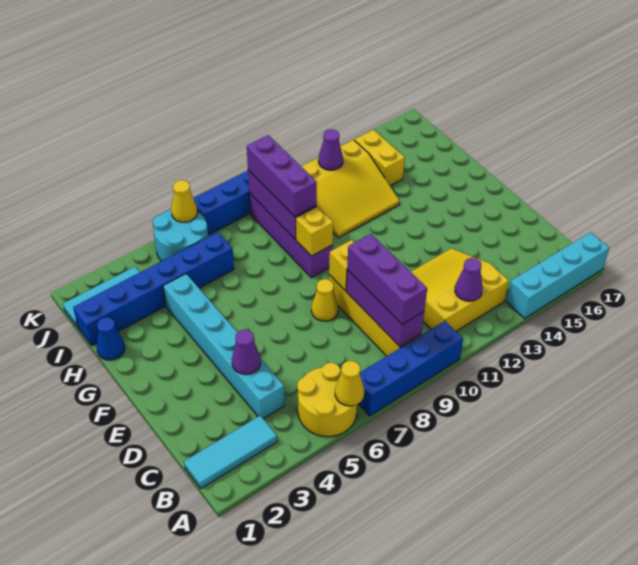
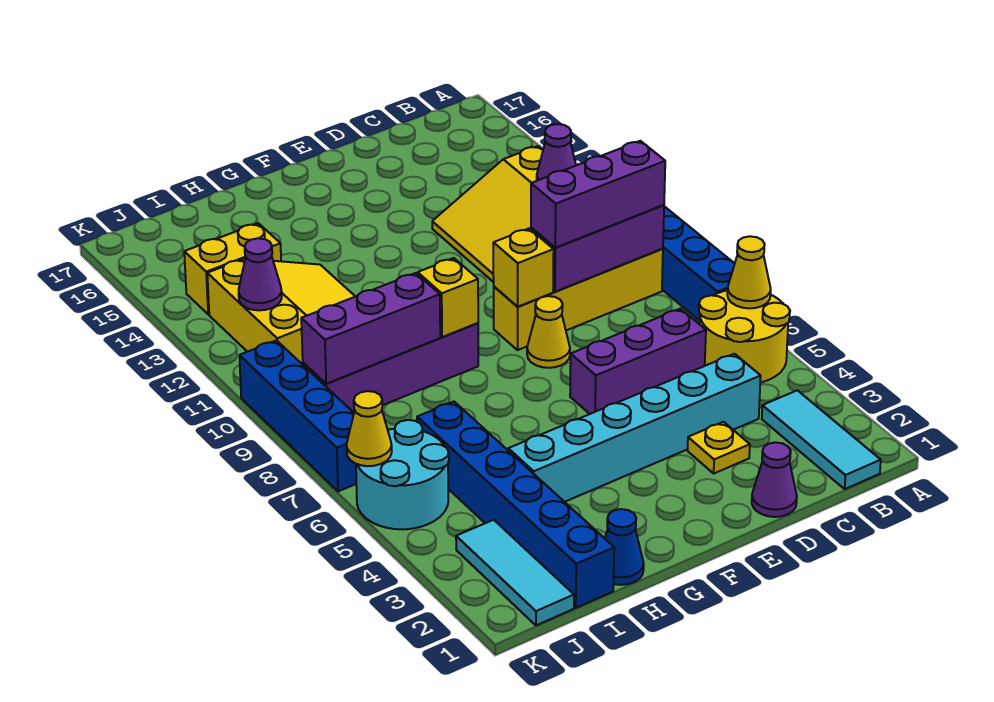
cyan 1x4 brick [506,232,609,318] -> none
none -> yellow 1x1 plate [688,422,750,473]
purple 1x1 cone [232,330,261,374] -> purple 1x1 cone moved to [752,442,797,517]
purple 1x3 brick [247,135,317,216] -> purple 1x3 brick moved to [570,309,706,414]

